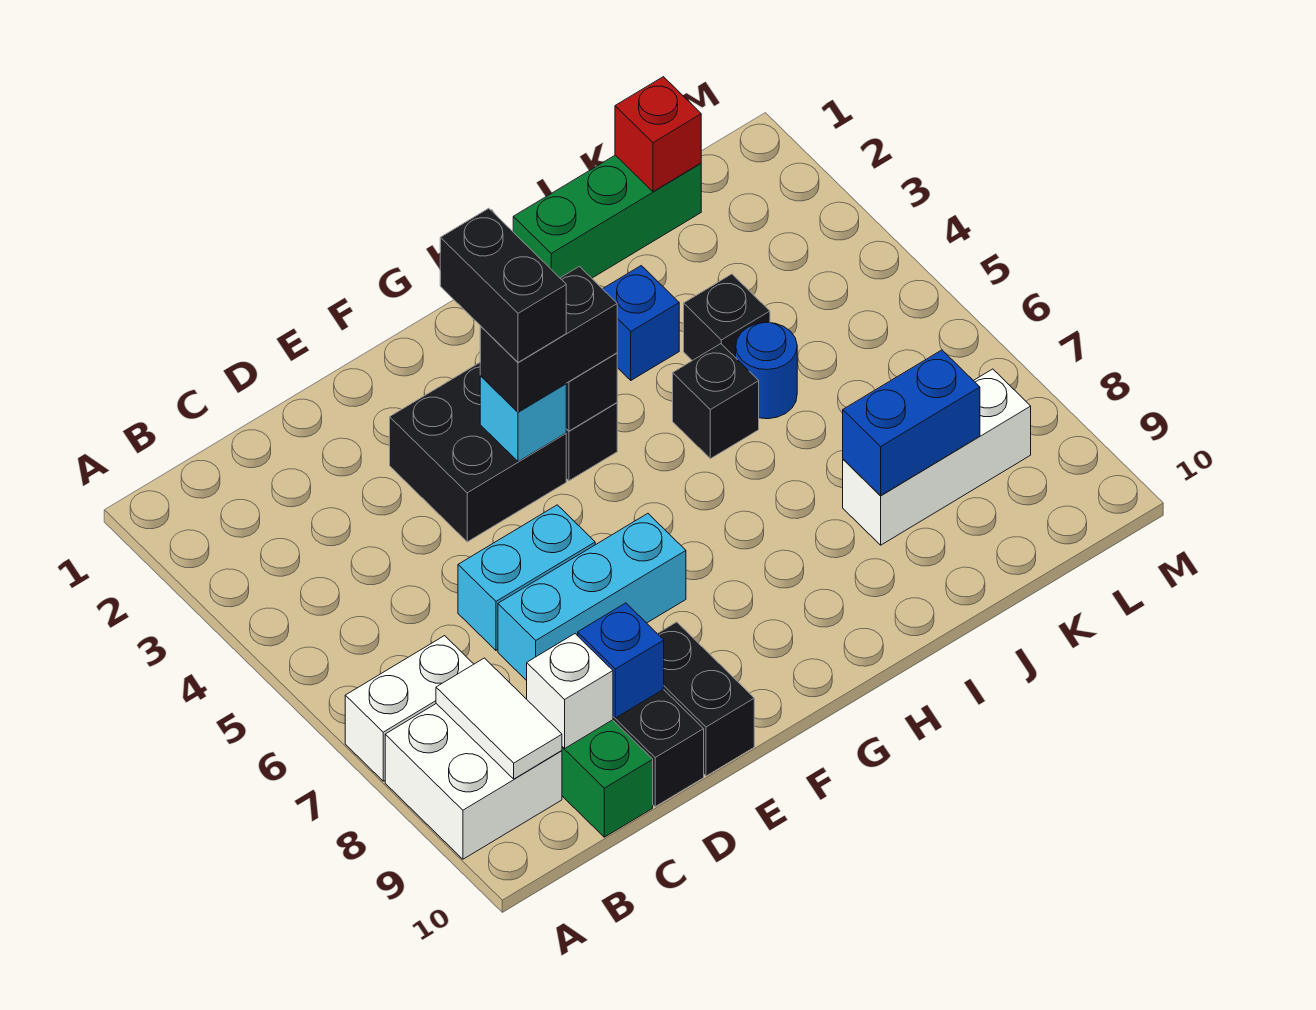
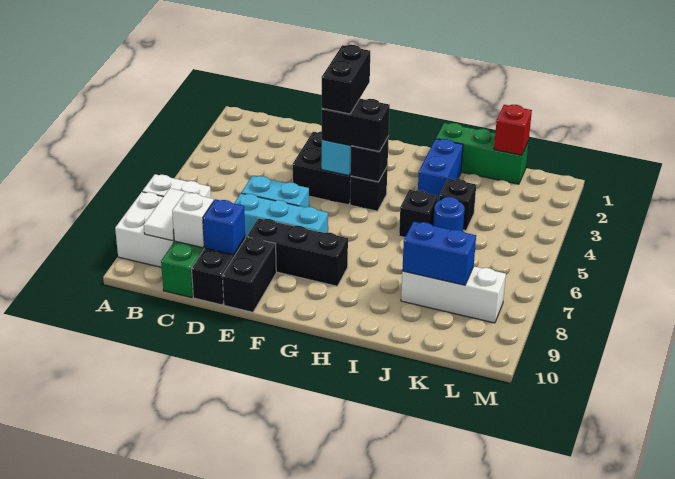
none -> black 1x3 brick [247,218,348,286]
blue 1x1 brick [603,266,679,380] -> blue 1x2 brick [418,139,463,202]

